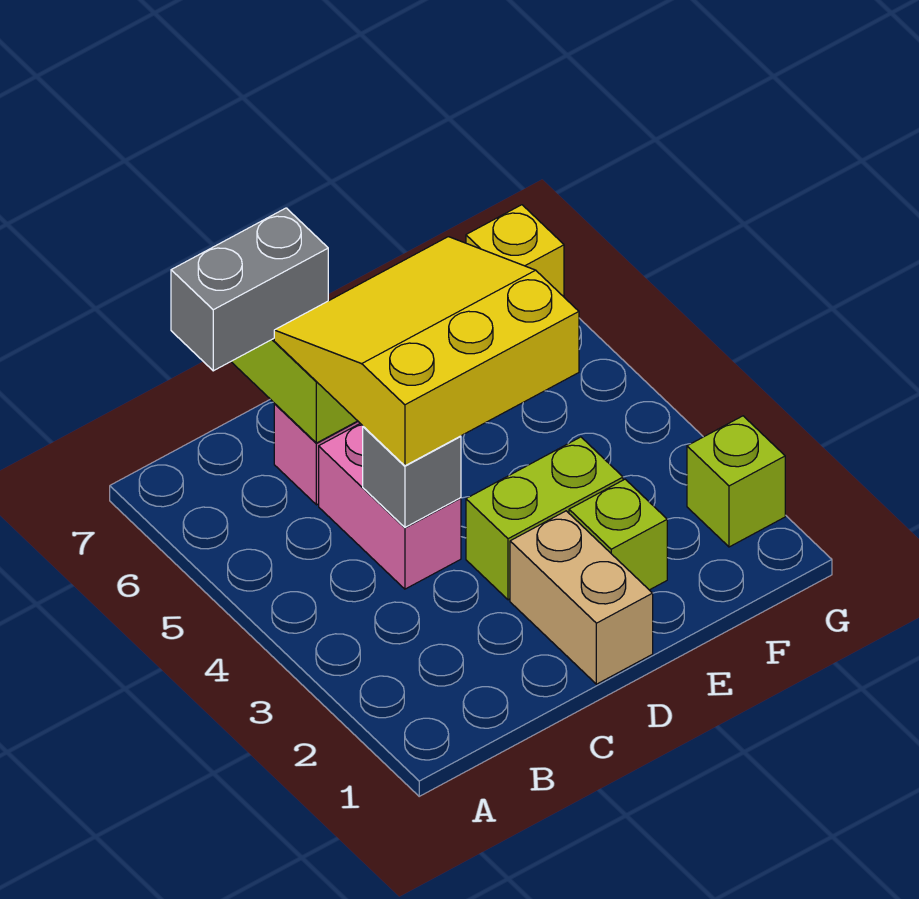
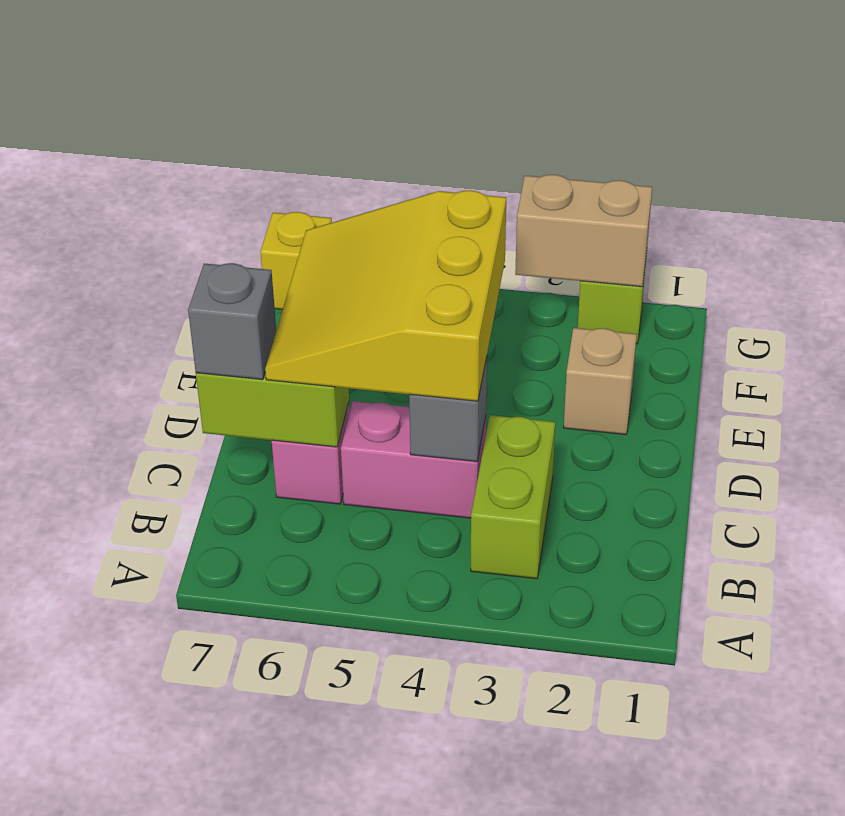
grey 1x2 brick [171,208,328,371] -> grey 1x1 brick [188,263,276,380]
tan 1x2 brick [510,511,653,684] -> tan 1x2 brick moved to [515,175,652,287]
lime 1x2 brick [466,437,623,600] -> lime 1x2 brick moved to [471,415,555,579]
lime 1x1 brick [569,479,667,590] -> tan 1x1 brick [564,328,637,435]

